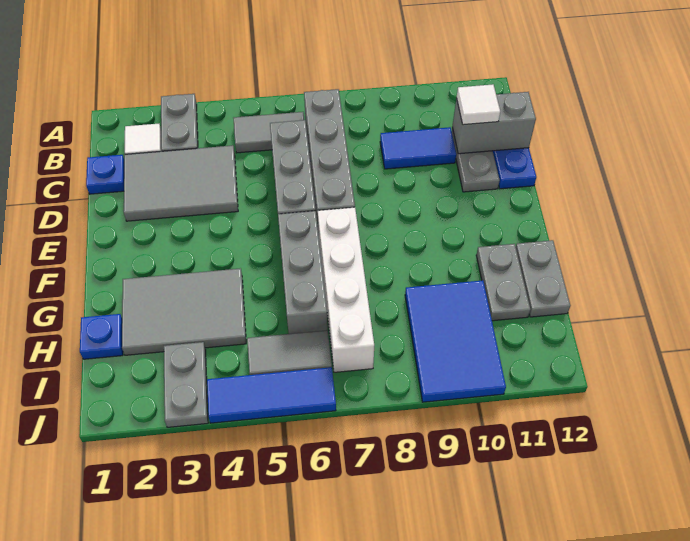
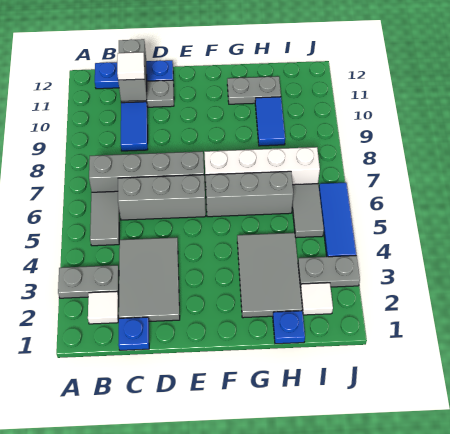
grey 1x2 plate [516,240,570,317] -> none
blue 2x3 tile [405,280,506,402] -> blue 1x2 tile [255,97,285,146]
none -> white 1x1 tile [300,283,333,315]

